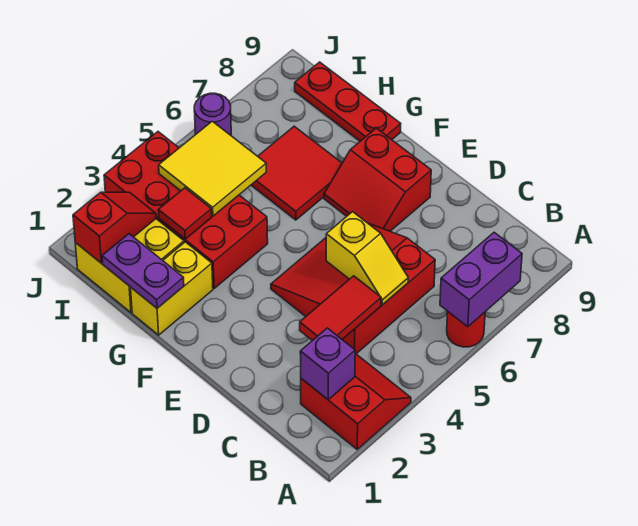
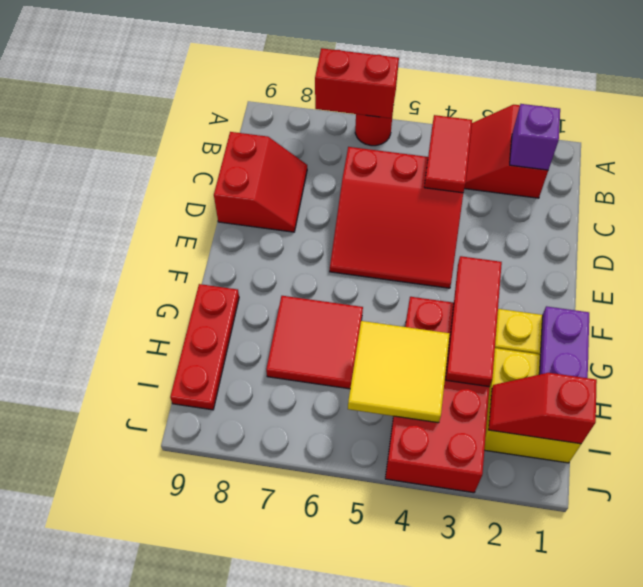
purple 1x2 brick [440,232,522,327] -> red 1x2 brick [315,48,399,118]
red 1x2 tile [300,276,381,341] -> red 1x2 tile turned to [424,115,472,193]
yellow 1x2 slope [326,212,408,305] -> none
red 2x2 slope [324,128,431,231] -> red 2x2 slope moved to [214,132,307,232]
red 1x1 tile [158,188,212,239] -> red 1x3 tile [446,256,502,387]
purple 1x1 round brick [194,93,231,135] -> none

